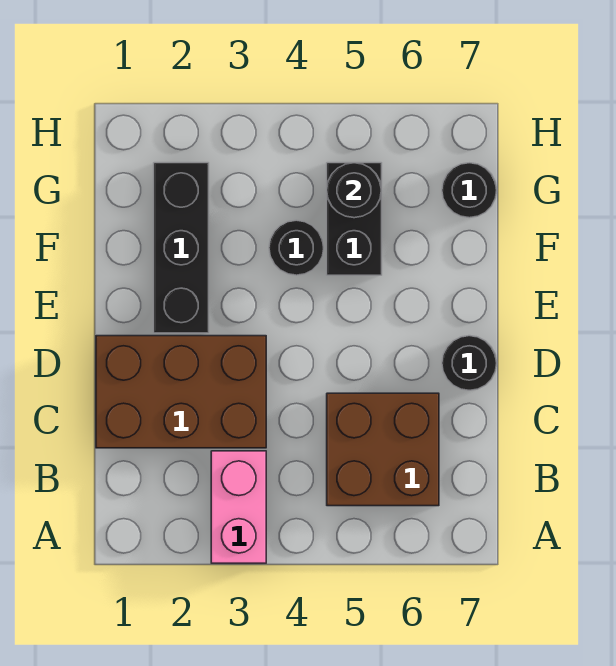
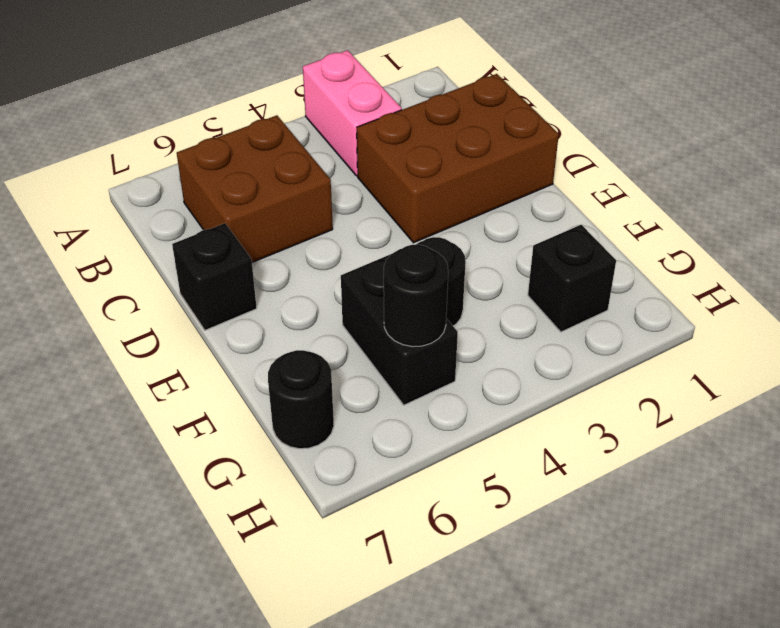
black 1x1 round brick [442,336,497,390] -> black 1x1 brick [172,223,257,330]
black 1x3 brick [154,163,209,333] -> black 1x1 brick [528,225,616,332]

